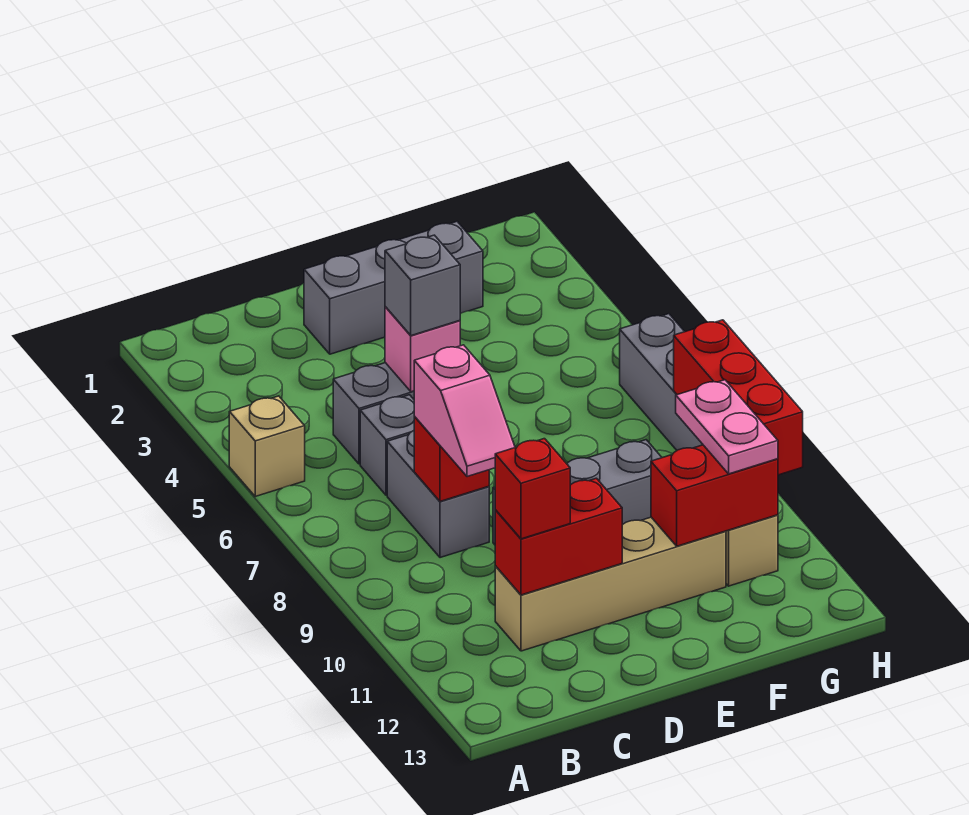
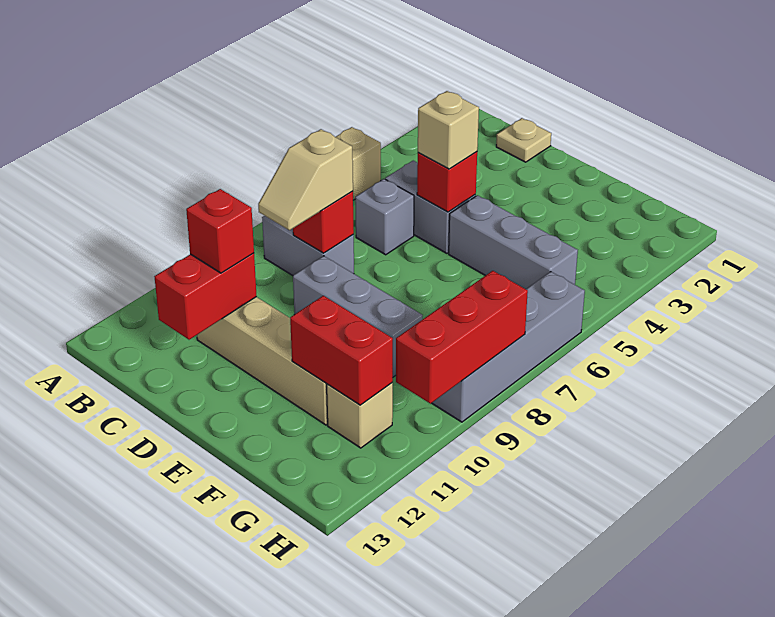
none -> tan 1x1 plate [496,118,551,162]
grey 1x2 brick [387,431,489,558] -> grey 1x2 brick turned to [262,216,354,276]
pink 1x2 slope [414,345,515,477] -> tan 1x2 slope [258,129,353,230]
red 1x2 brick [495,478,622,595] -> red 1x2 brick turned to [154,253,257,340]
grey 1x3 brick [304,222,483,354] -> grey 1x3 brick moved to [449,195,578,289]
pink 1x1 brick [385,307,460,392] -> red 1x1 brick [417,152,477,212]
grey 1x1 brick [385,235,460,336] -> tan 1x1 brick [418,91,479,169]
pink 1x2 plate [676,380,778,474] -> none

